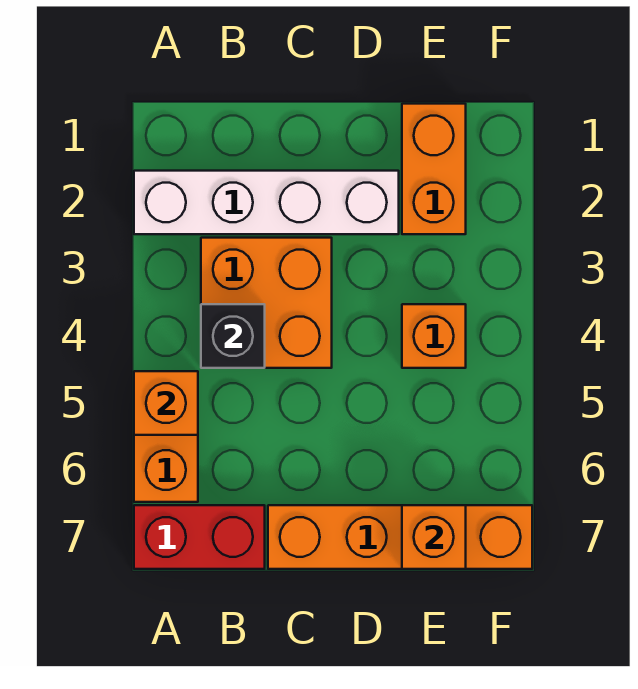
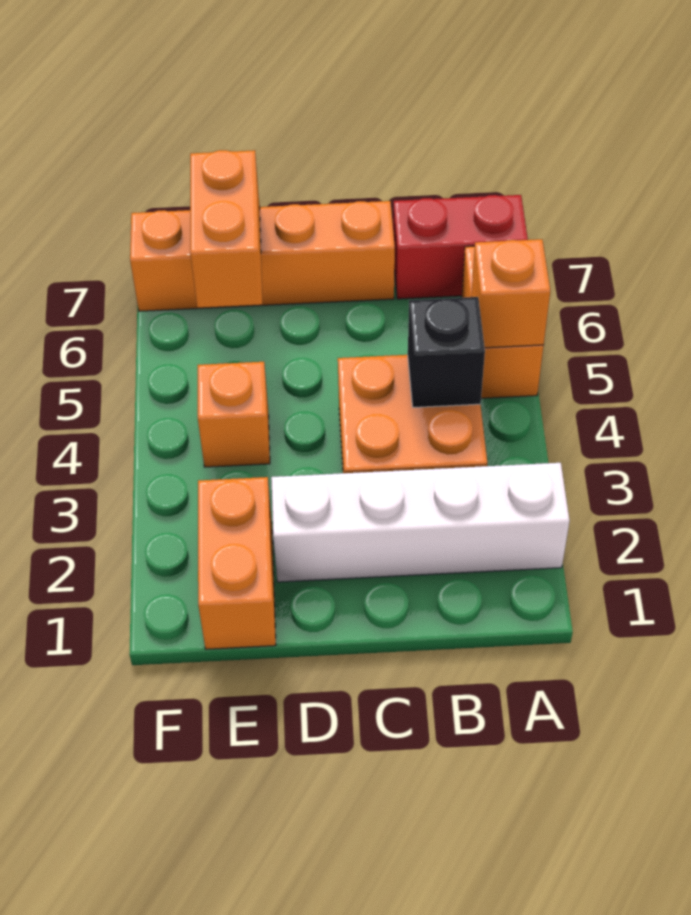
orange 1x1 brick [402,505,466,569] -> orange 1x2 brick [190,150,262,308]

